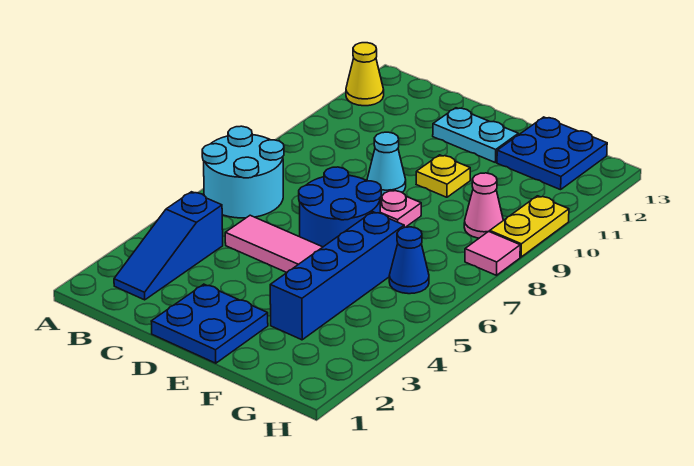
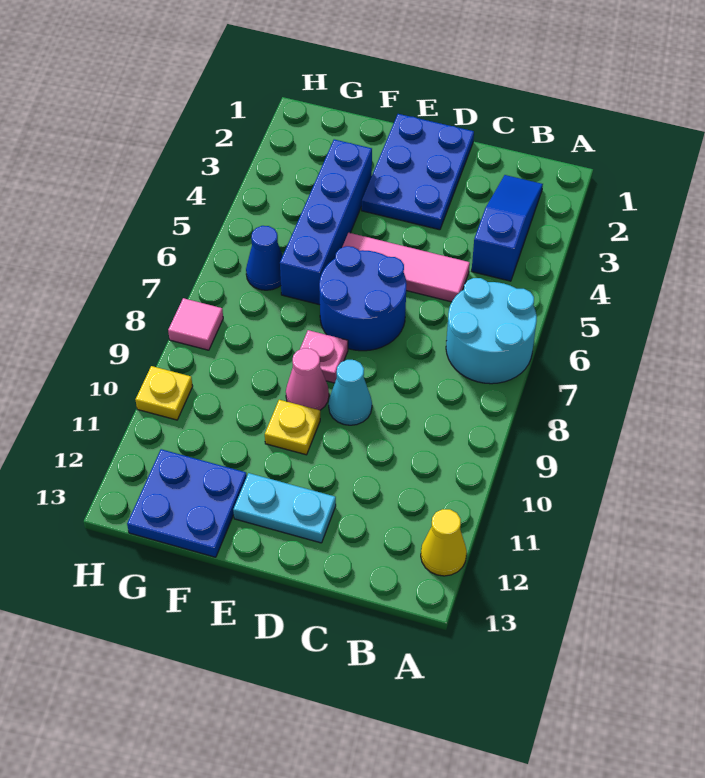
blue 2x2 plate [151,284,268,363] -> blue 2x3 plate [362,114,474,230]
pink 1x1 cone [464,173,503,238] -> pink 1x1 cone moved to [286,348,329,410]
yellow 1x2 plate [490,196,569,257] -> yellow 1x1 plate [135,366,193,420]

